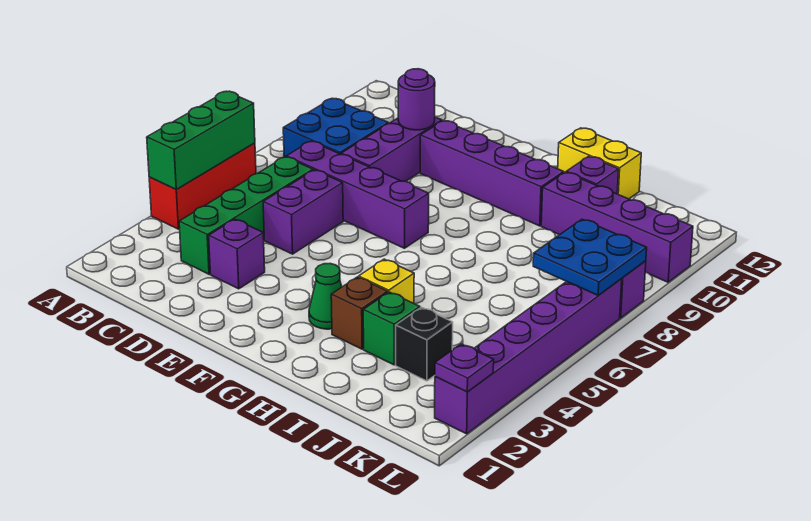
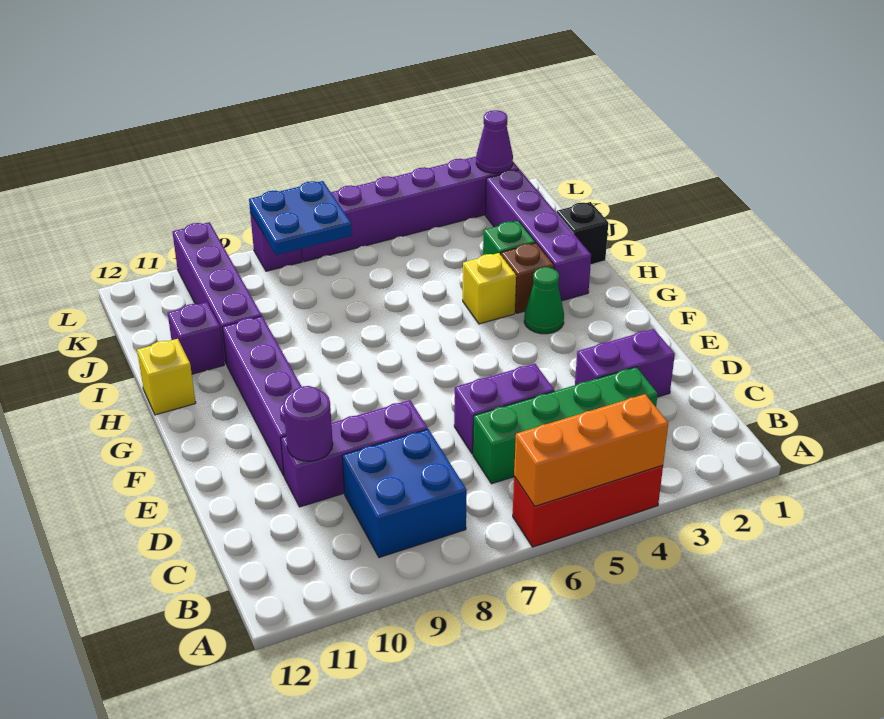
green 1x3 brick [147,91,255,190] -> orange 1x3 brick [514,394,668,506]
purple 1x4 brick [286,141,429,248] -> purple 1x4 brick moved to [485,170,591,301]
purple 1x1 brick [209,219,265,289] -> purple 1x2 brick [575,329,675,397]
yellow 1x2 brick [558,128,641,199] -> yellow 1x1 brick [137,339,196,415]
black 1x1 brick [396,307,453,381] -> black 1x1 brick moved to [556,202,608,265]
purple 1x1 plate [435,344,494,392] -> purple 1x1 cone [476,110,513,173]

